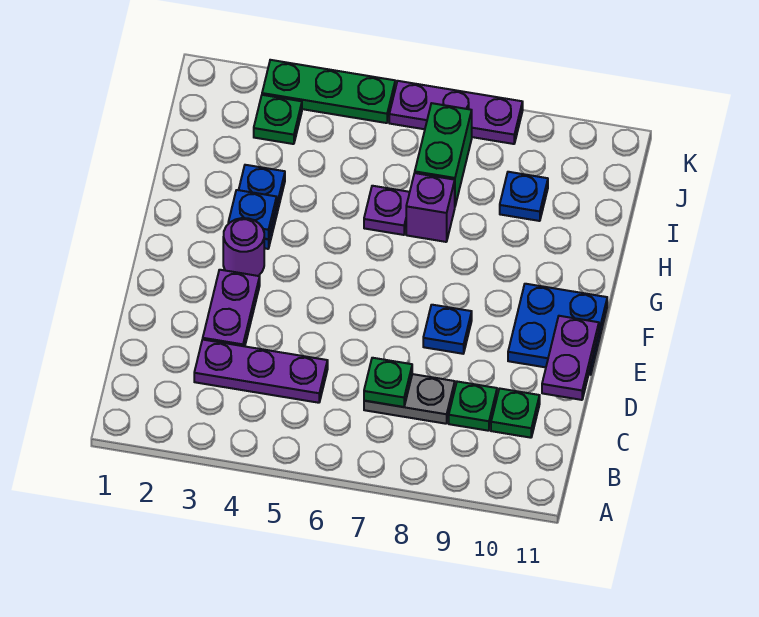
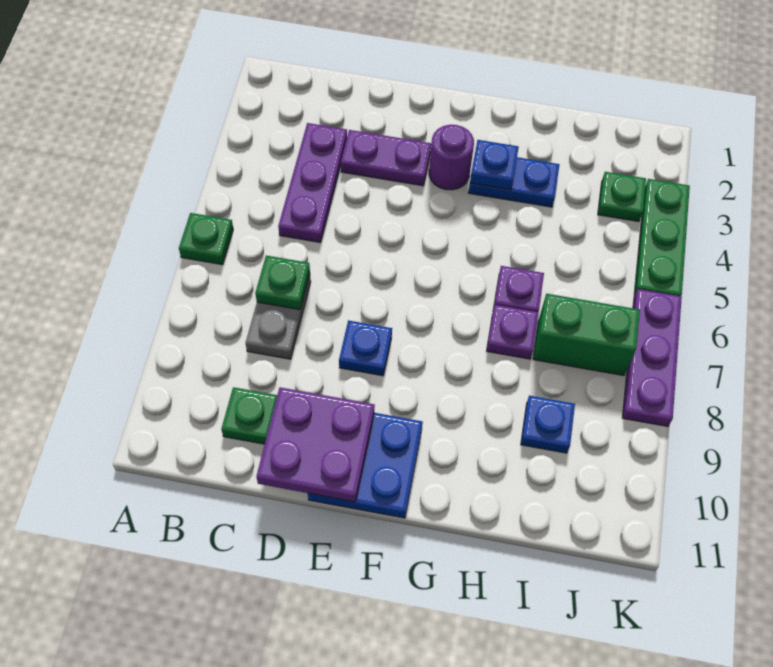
green 1x1 plate [449,382,497,431] -> green 1x1 plate moved to [179,213,233,265]
purple 1x2 plate [542,316,599,400] -> purple 2x2 plate [256,387,375,502]
purple 1x1 brick [406,173,455,242] -> purple 1x1 plate [487,305,538,359]

